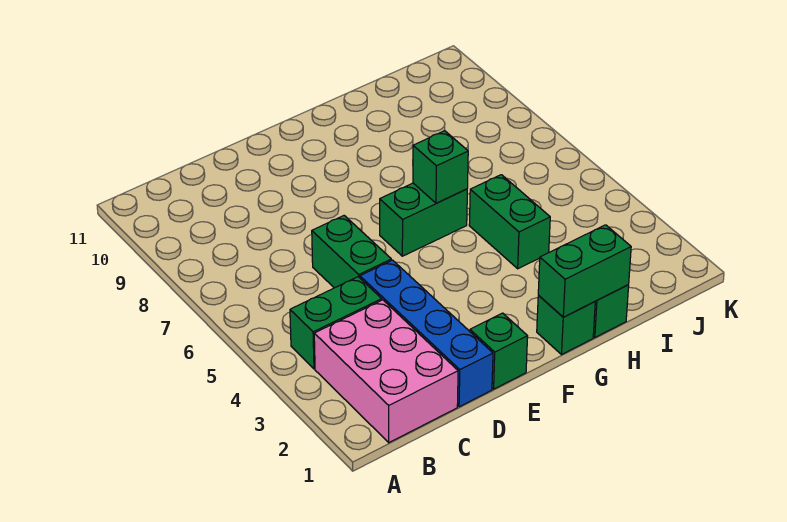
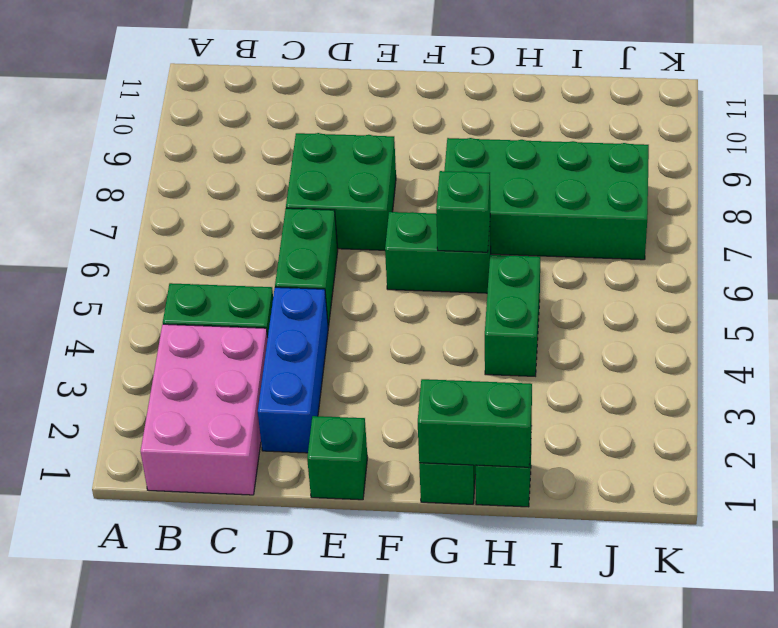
blue 1x4 brick [360,260,493,407] -> blue 1x3 brick [258,287,328,453]
none -> green 2x2 brick [286,133,396,250]
none -> green 2x4 brick [444,138,649,260]

